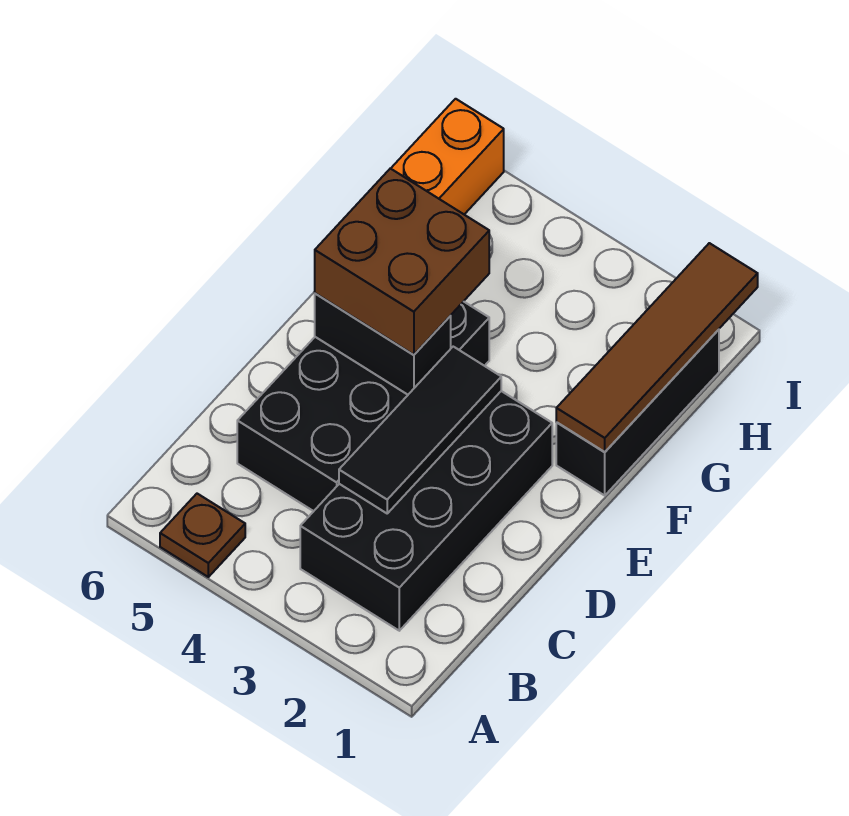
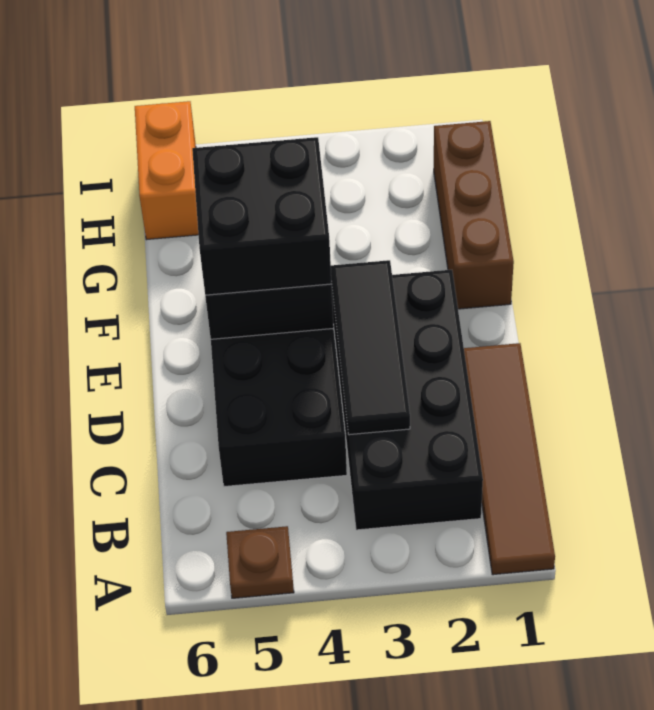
brown 2x2 brick [315,168,489,355] -> black 2x2 brick [192,137,332,295]
black 1x3 brick [556,330,719,495] -> brown 1x3 brick [434,121,514,309]
brown 1x4 tile [556,243,758,452] -> brown 1x4 tile moved to [464,343,555,575]

